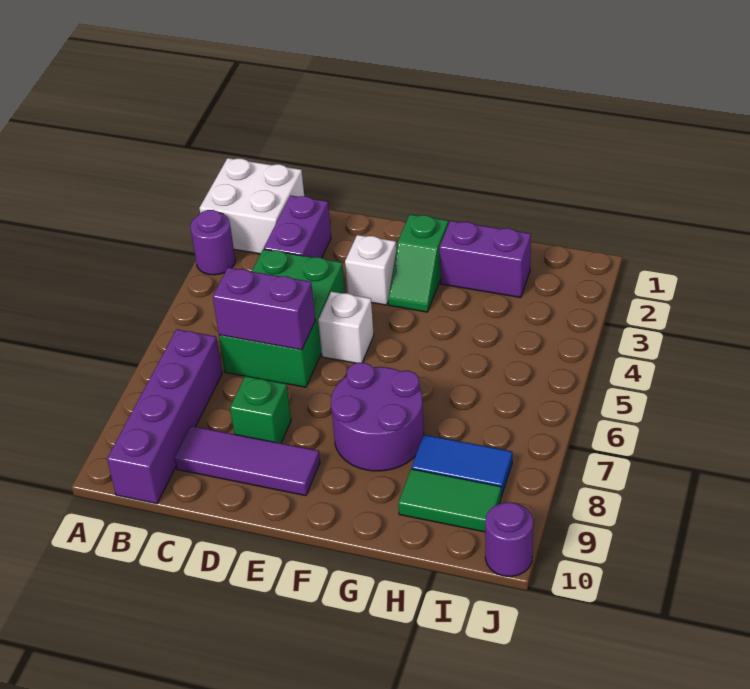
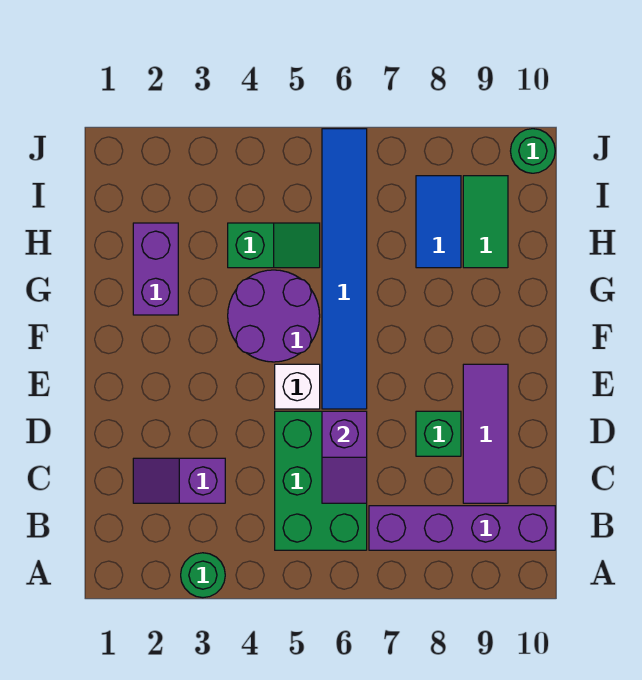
white 2x2 brick [200,158,304,254] -> none
purple 1x1 round brick [190,210,235,275] -> green 1x1 round brick [181,553,225,598]
purple 1x2 brick [264,196,331,258] -> purple 1x2 slope [133,458,225,503]
green 2x3 brick [219,249,345,387] -> green 2x3 brick turned to [275,411,367,550]
purple 1x2 brick [213,268,315,350] -> purple 1x2 slope [322,411,367,503]
white 1x1 brick [345,235,396,305] -> none
none -> blue 1x6 tile [322,129,367,409]
green 1x2 slope [388,214,448,312] -> green 1x2 slope moved to [228,223,320,268]
purple 2x2 round brick [331,363,424,471] -> purple 2x2 round brick moved to [228,270,320,362]
purple 1x1 round brick [485,502,533,577] -> green 1x1 round brick [511,129,555,173]

